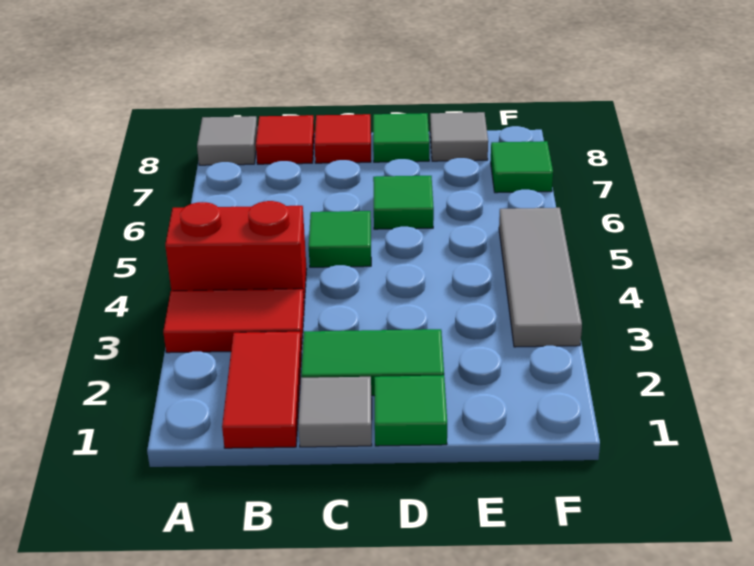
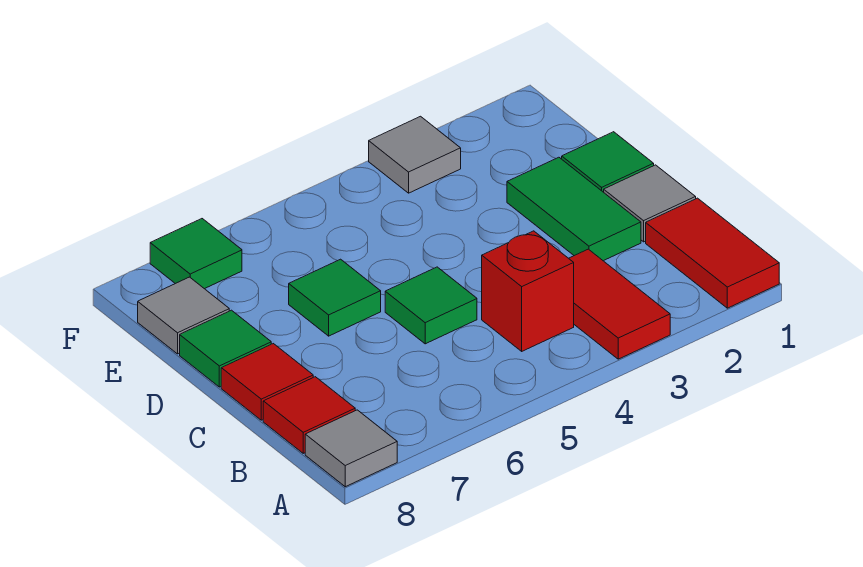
red 1x2 brick [165,201,307,304] -> red 1x1 brick [482,231,574,351]
red 1x2 tile [222,332,302,448] -> red 1x2 tile turned to [646,198,779,308]
grey 1x3 tile [499,208,582,347] -> grey 1x1 tile [369,116,461,193]

